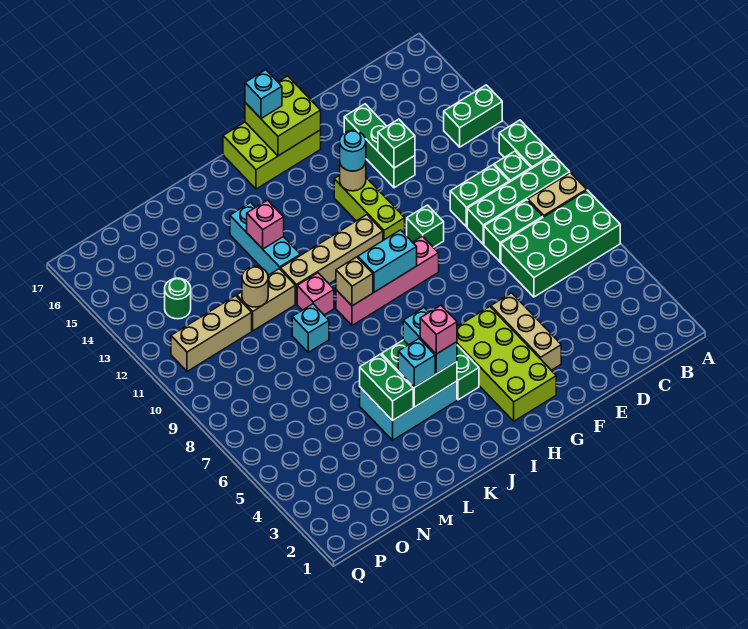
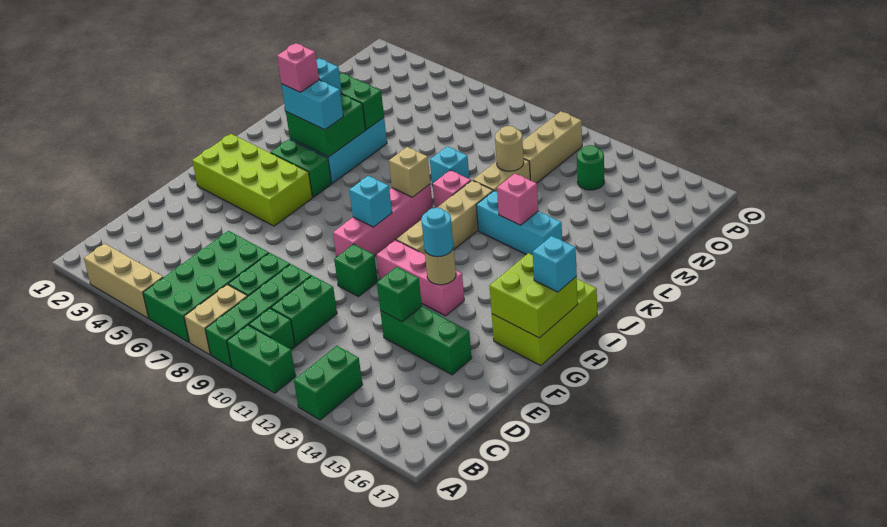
tan 1x3 brick [491,293,561,370] -> tan 1x3 brick moved to [84,244,163,318]
lime 1x3 brick [334,175,405,240] -> pink 1x3 brick [376,240,464,316]
cyan 1x2 brick [358,230,417,292] -> cyan 1x1 brick [349,176,392,227]

